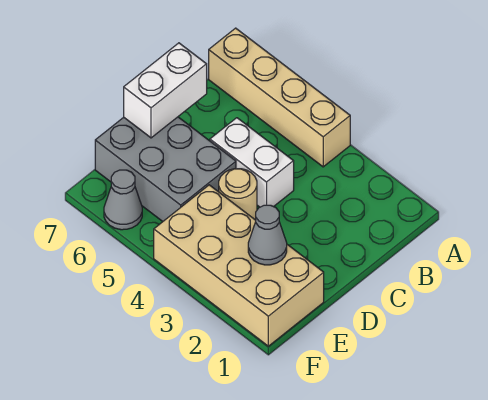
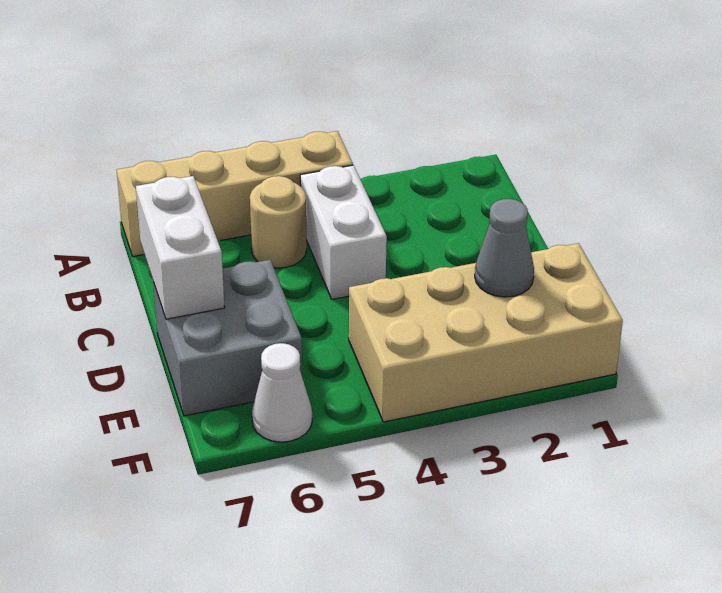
white 1x2 brick [210,118,294,207] -> white 1x2 brick turned to [300,165,387,299]
tan 1x1 round brick [219,169,257,220] -> tan 1x1 round brick moved to [250,176,307,268]
grey 2x3 brick [95,117,236,221] -> grey 2x2 brick [153,260,302,416]
grey 1x1 cone [104,170,142,230] -> white 1x1 cone [252,343,312,442]

